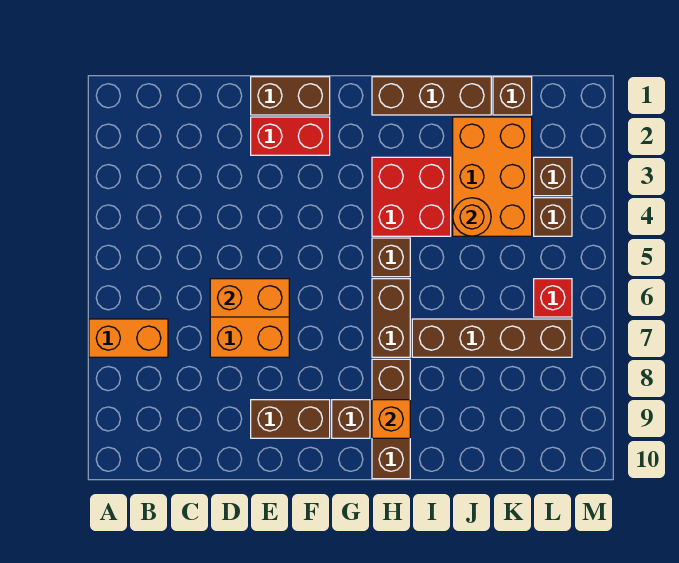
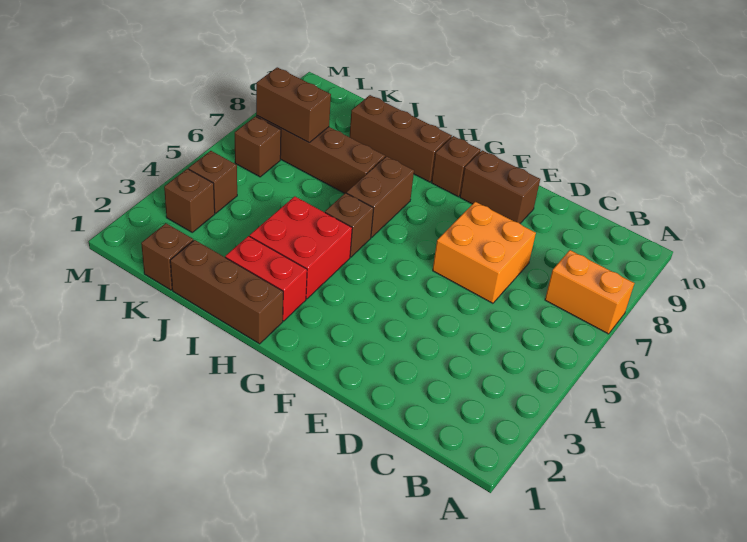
orange 1x2 brick [210,279,289,317] -> none
brown 1x2 brick [251,77,330,115] -> brown 1x2 brick moved to [256,67,331,142]
red 1x2 brick [251,117,330,155] -> red 1x2 brick moved to [225,236,307,321]
brown 1x3 brick [372,359,410,479] -> brown 1x3 brick turned to [350,95,452,182]
orange 1x1 brick [372,400,410,438] -> none
orange 2x3 brick [453,117,532,236] -> none
orange 1x1 round brick [453,198,491,236] -> none
red 1x1 brick [534,279,572,317] -> brown 1x1 brick [235,116,281,177]

